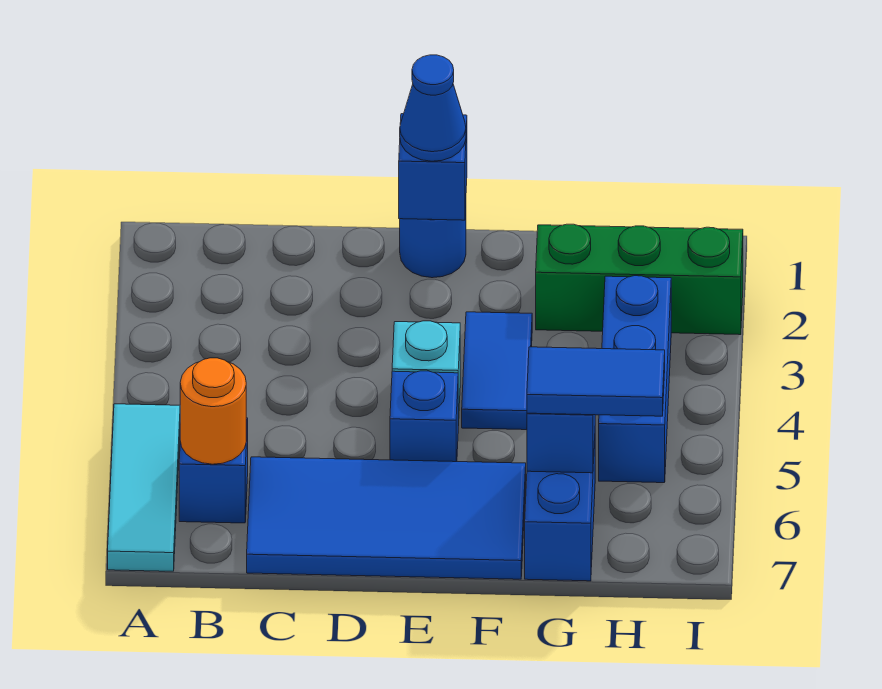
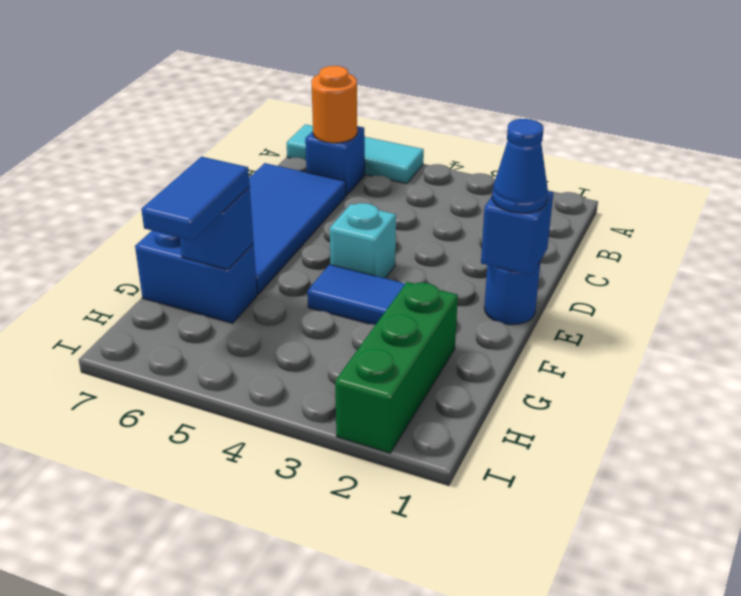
blue 1x1 brick [390,371,458,462] -> none
blue 1x3 brick [599,276,671,483] -> none

